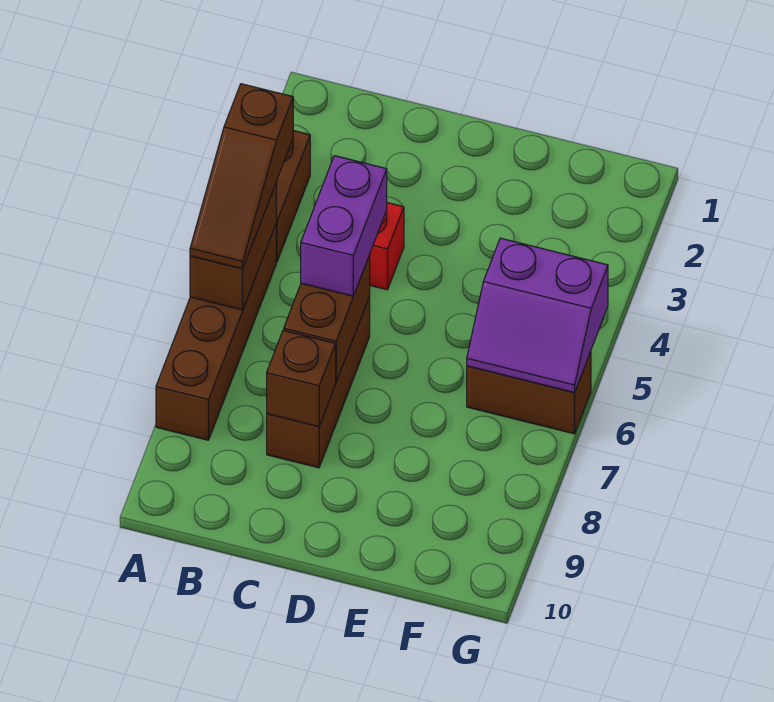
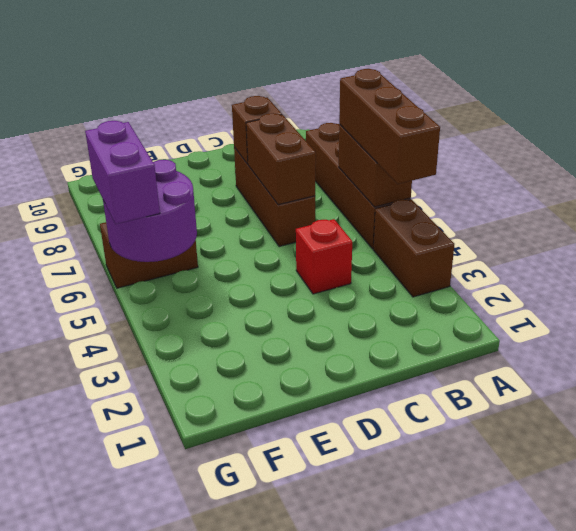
brown 1x3 slope [190,84,293,269] -> brown 1x3 brick [339,69,440,184]
purple 1x2 brick [301,156,387,296] -> purple 1x2 brick moved to [85,121,160,224]
purple 2x2 slope [467,238,608,393] -> purple 2x2 round brick [103,160,197,262]

